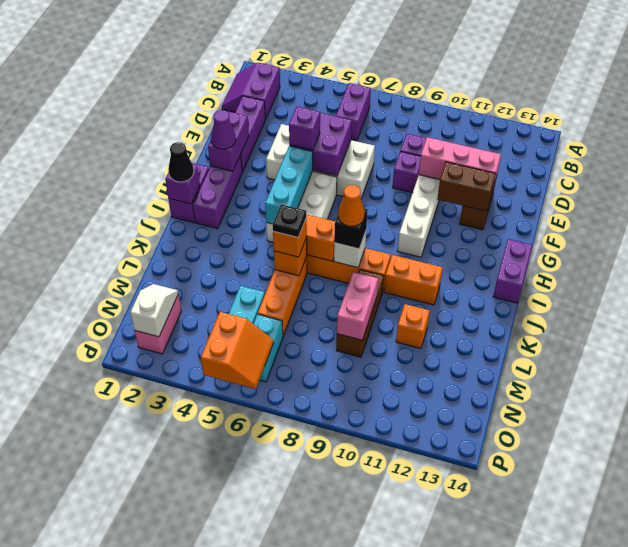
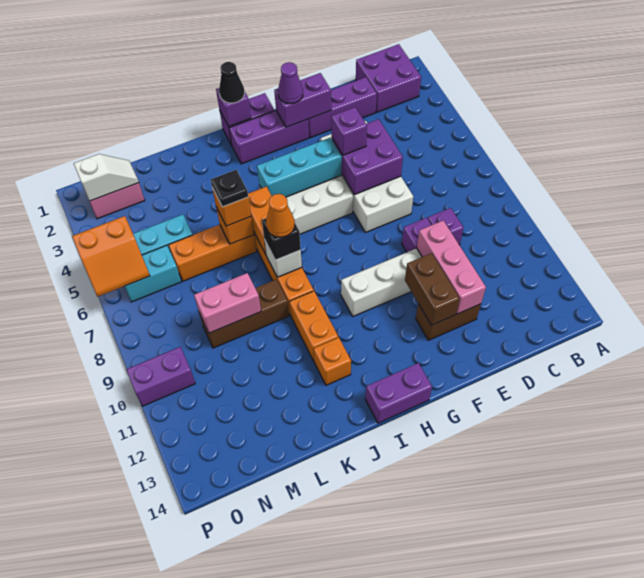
purple 2x2 slope [222,63,280,119] -> purple 2x2 brick [356,44,421,112]
purple 1x2 brick [336,83,371,141] -> purple 1x2 brick moved to [126,347,195,406]
orange 1x1 brick [396,304,430,349] -> orange 1x1 brick moved to [314,337,351,385]

